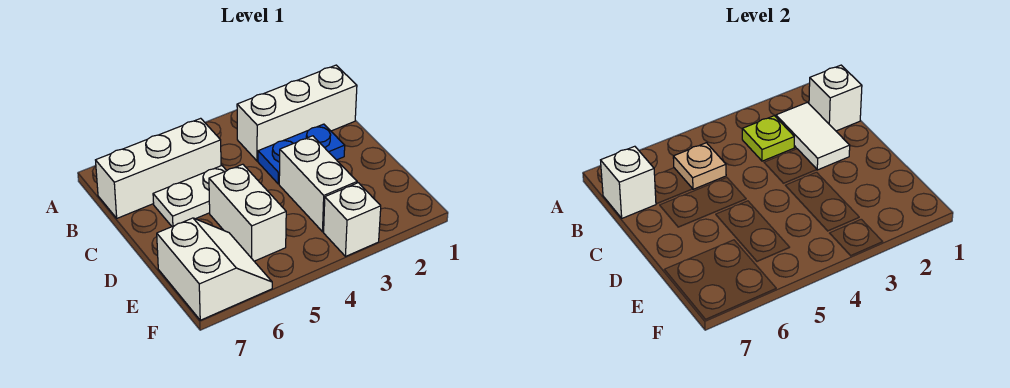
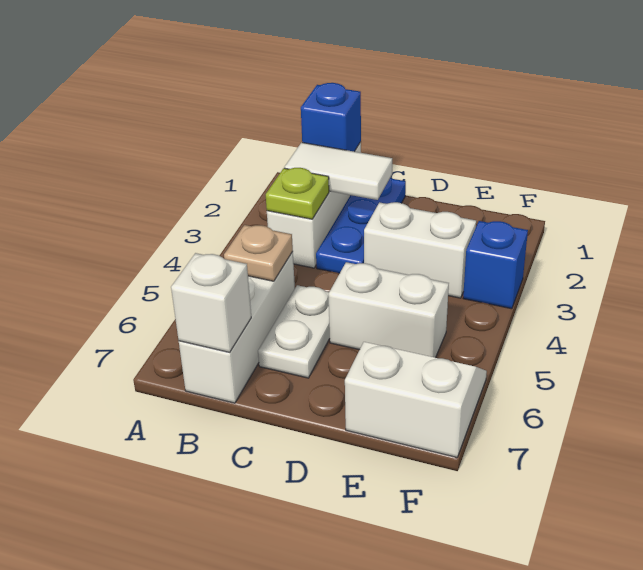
white 1x1 brick [809,65,862,131] -> blue 1x1 brick [301,83,361,152]
blue 1x2 plate [258,124,345,184] -> blue 1x3 plate [316,178,406,273]
white 1x1 brick [324,183,381,256] -> blue 1x1 brick [463,221,528,309]

